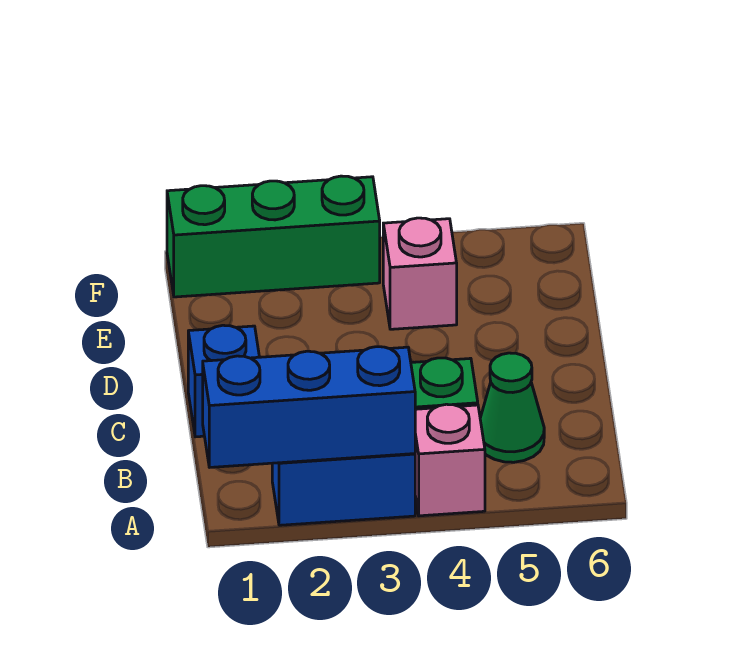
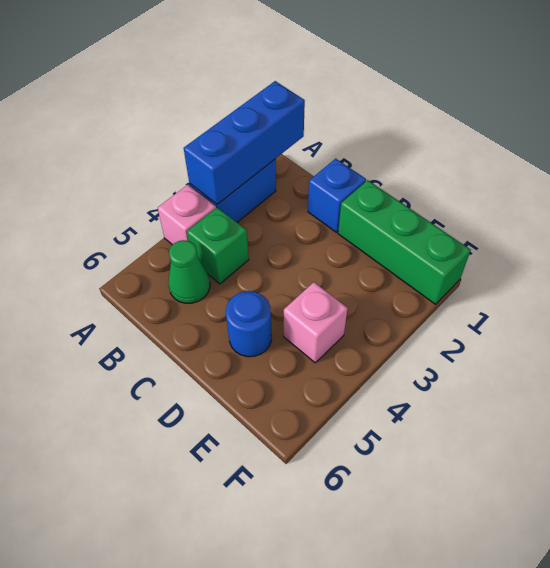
none -> blue 1x1 round brick [226,291,272,357]
green 1x3 brick [167,176,380,297] -> green 1x3 brick turned to [338,180,471,304]

